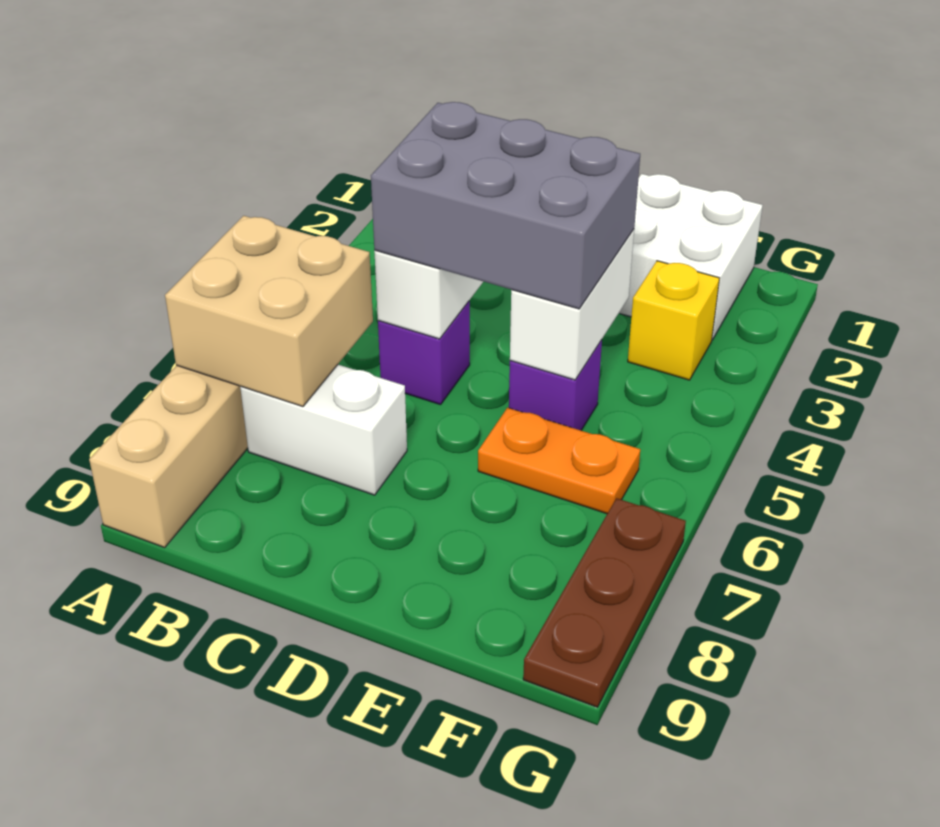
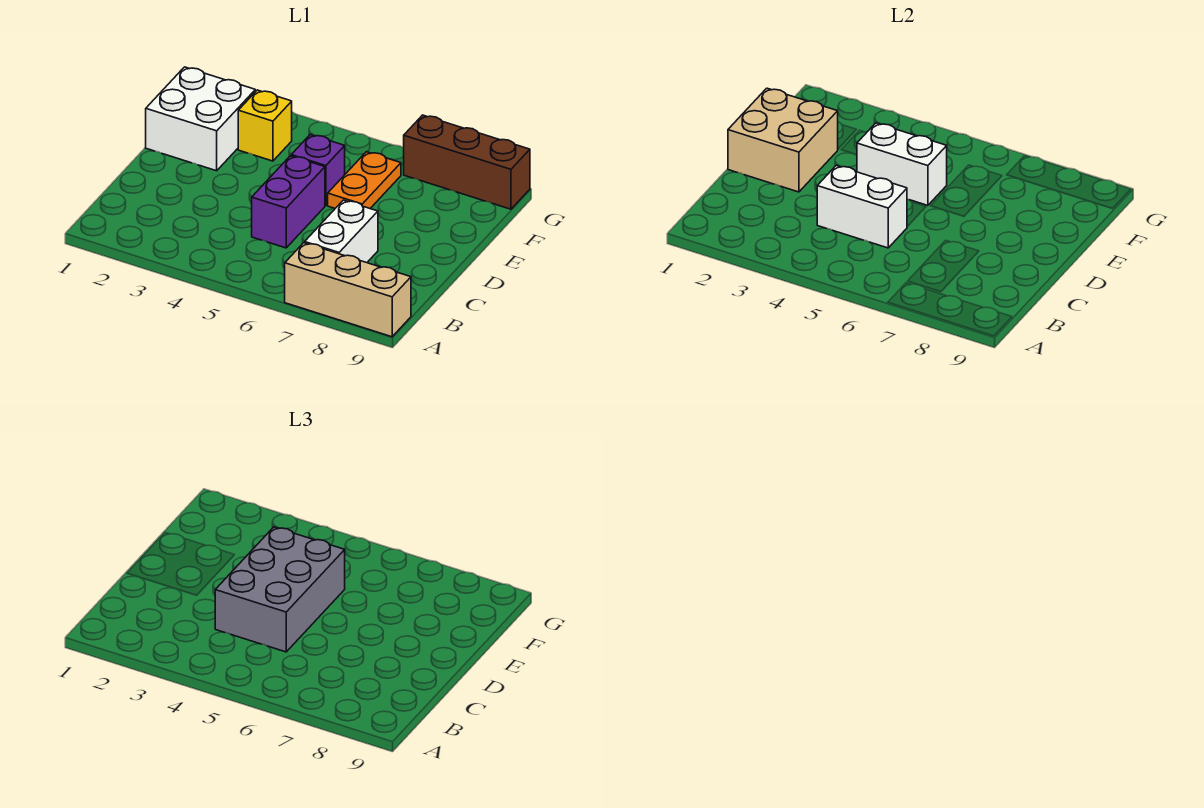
tan 2x2 brick [165,216,373,407] -> tan 2x2 brick moved to [728,88,838,192]
purple 1x1 brick [378,301,470,405] -> purple 1x2 brick [252,156,325,248]
brown 1x3 plate [523,498,686,707] -> brown 1x3 brick [404,115,530,209]

